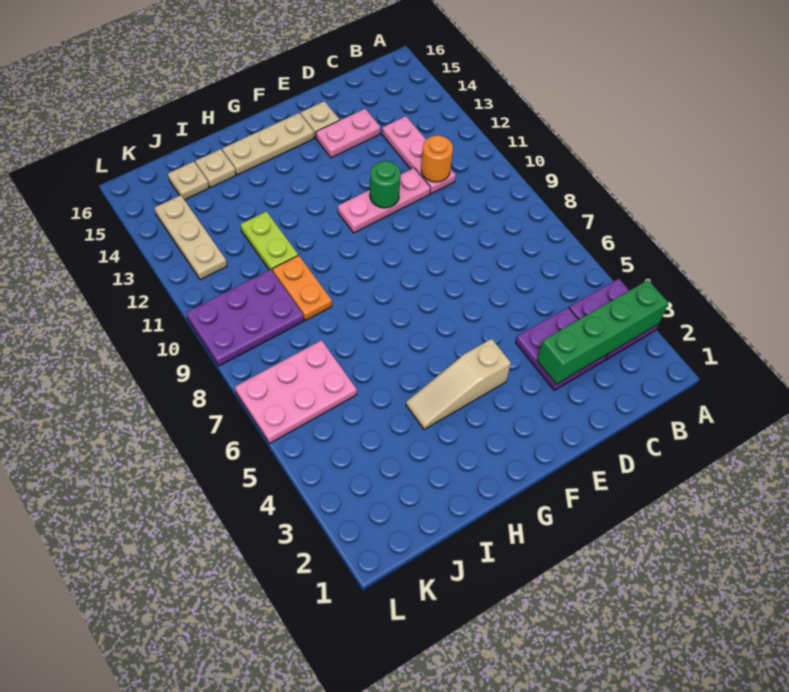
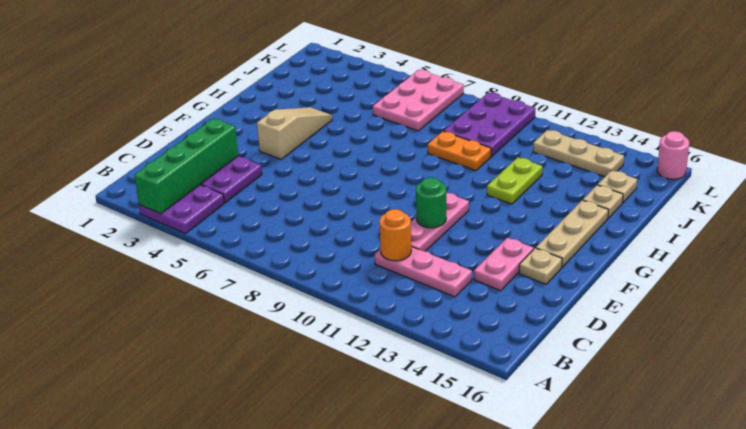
lime 1x2 plate [241,211,298,271] -> lime 1x2 plate turned to [487,157,542,204]
none -> pink 1x1 round brick [657,131,689,179]

